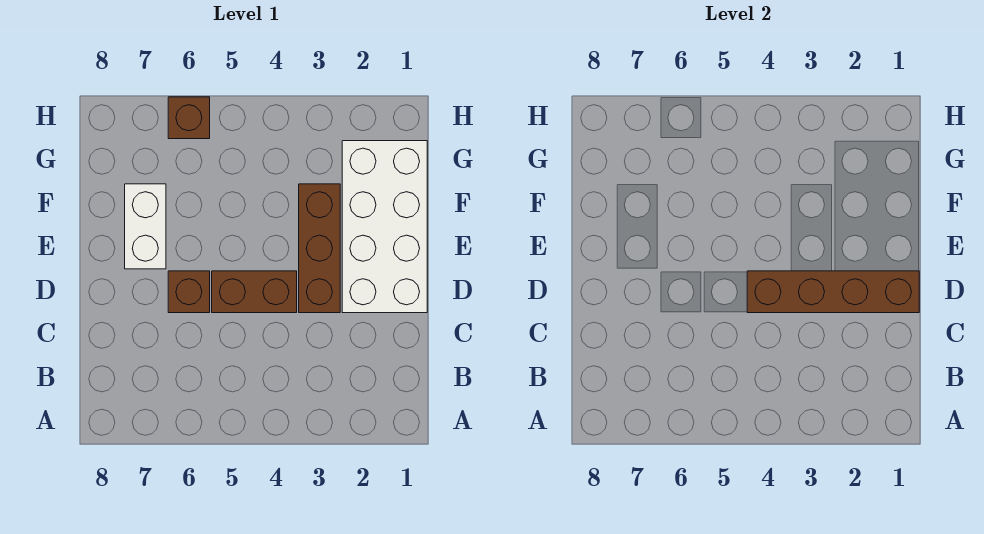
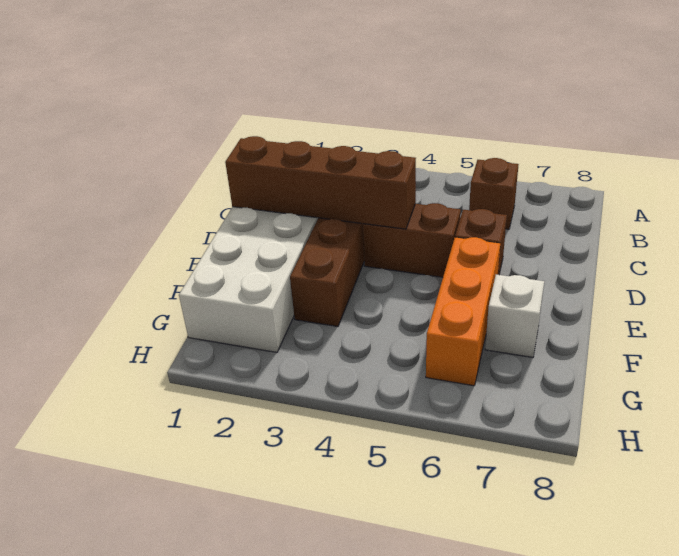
none -> orange 1x3 brick [426,237,500,386]
white 1x2 brick [125,184,166,269] -> white 1x1 brick [485,275,544,357]
brown 1x1 brick [168,97,210,139] -> brown 1x1 brick moved to [469,158,519,229]

